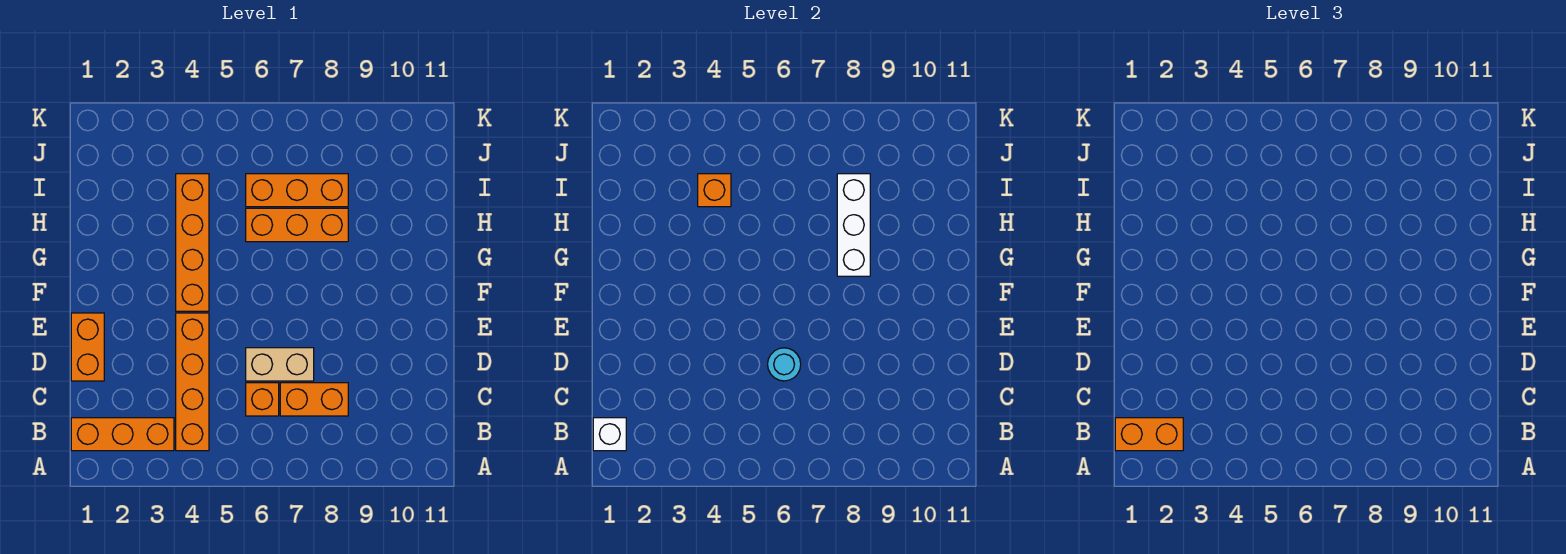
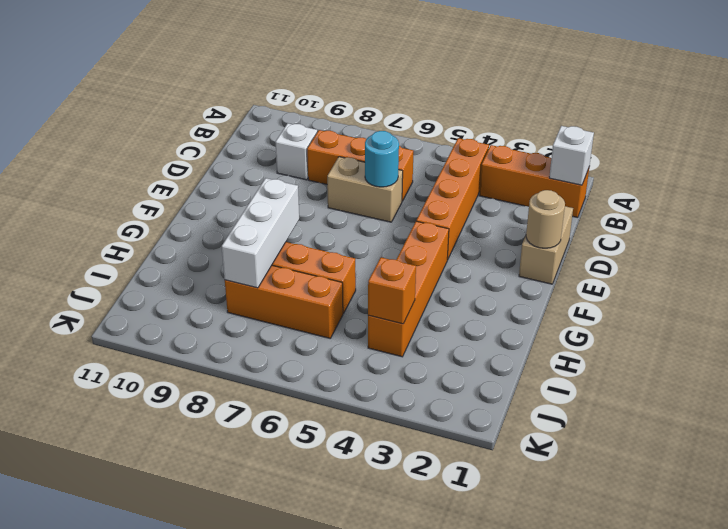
orange 1x2 brick [1115,418,1183,451] -> none
none -> white 1x1 brick [275,123,317,180]
orange 1x2 brick [71,313,104,381] -> tan 1x2 brick [519,206,573,284]
none -> tan 1x1 round brick [526,190,565,248]

